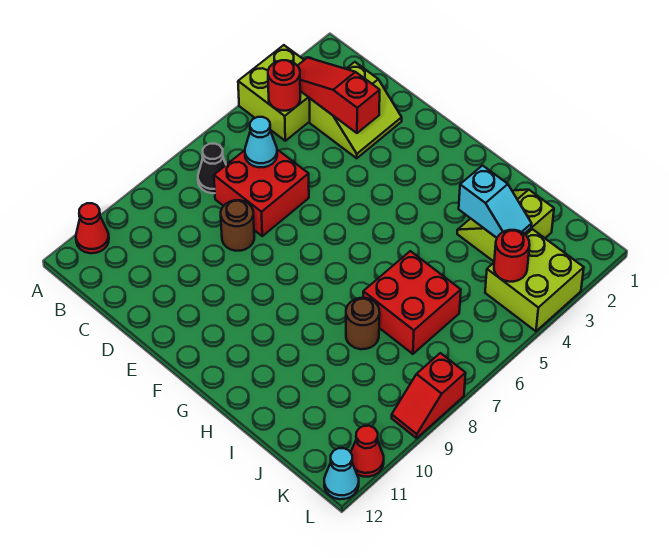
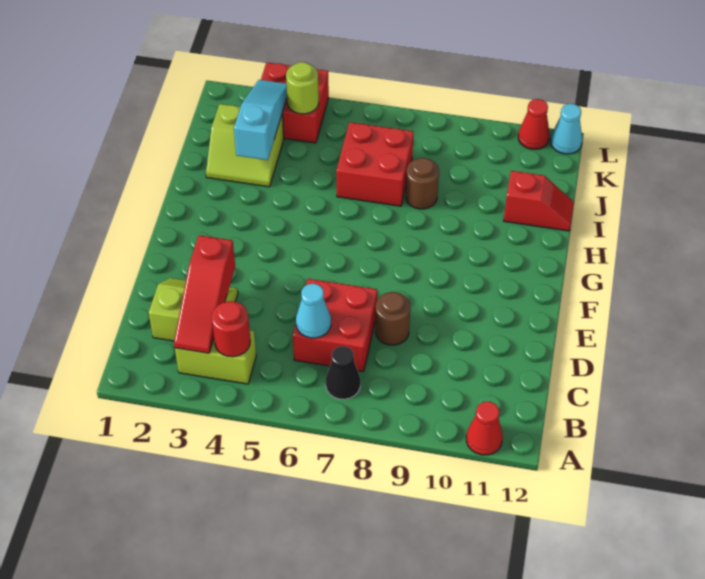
lime 2x2 brick [238,45,310,141] -> lime 1x2 brick [175,330,256,384]
cyan 1x2 slope [459,166,532,238] -> cyan 1x3 slope [234,80,287,160]
lime 2x2 brick [485,229,584,331] -> red 2x2 brick [261,62,329,143]
red 1x1 round brick [494,230,530,282] -> lime 1x1 round brick [286,62,319,114]
red 1x2 slope [392,353,466,438] -> red 1x2 slope moved to [504,171,574,231]

